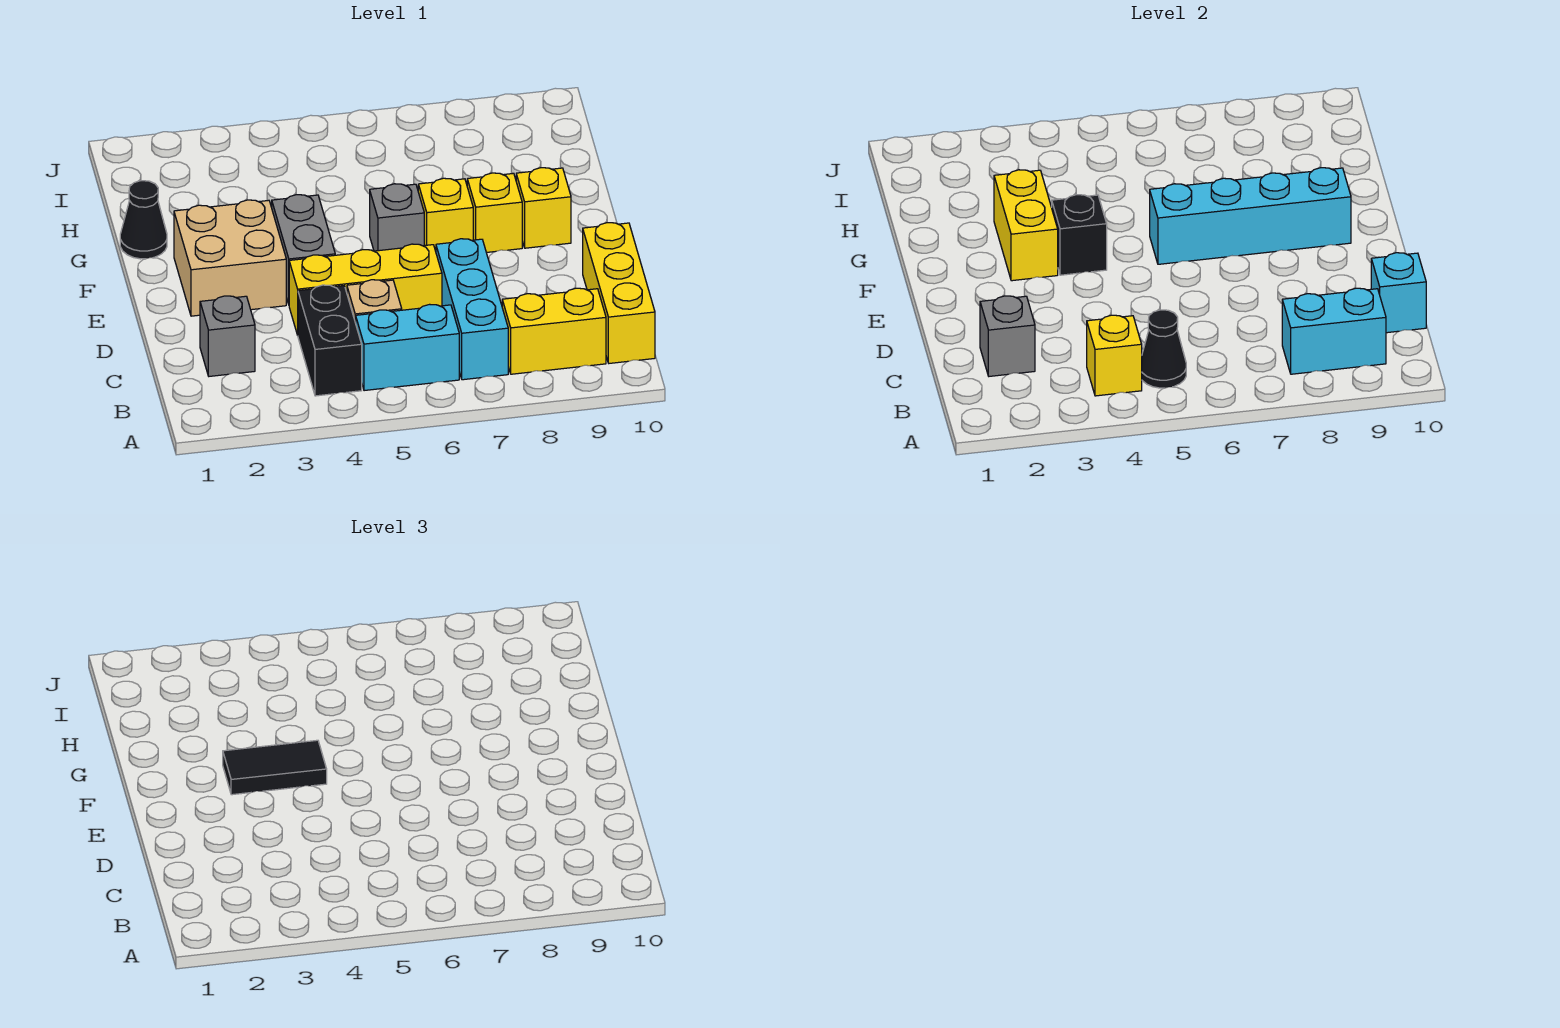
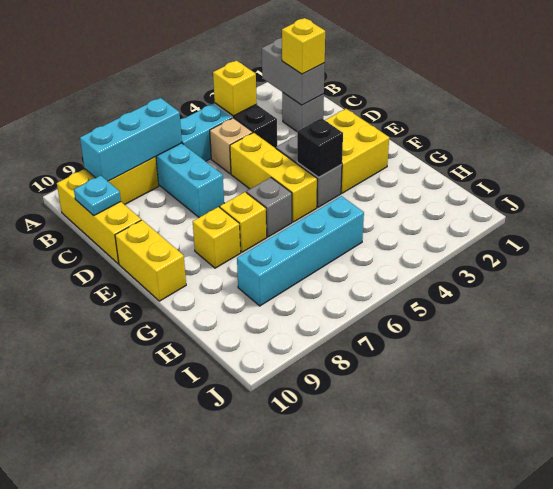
black 1x1 cone [1142,310,1186,388] -> none
cyan 1x2 brick [1282,288,1386,374] -> cyan 1x3 brick [80,98,182,181]
grey 1x1 brick [980,296,1035,376] -> grey 1x2 brick [262,38,325,105]
cyan 1x1 brick [1371,253,1426,333] -> cyan 1x1 plate [74,176,121,215]
yellow 1x3 brick [289,244,442,335] -> yellow 1x3 brick turned to [230,133,317,222]
tan 2x2 brick [174,200,286,316] -> yellow 2x2 brick [325,109,389,193]
yellow 1x2 brick [994,170,1058,281] -> yellow 1x2 brick moved to [115,220,186,301]
black 1x2 tile [223,740,327,795] -> none
cyan 1x4 brick [1150,168,1351,264] -> cyan 1x4 brick moved to [237,196,364,306]
yellow 1x1 brick [516,168,571,248] -> yellow 1x1 brick moved to [282,18,325,74]
black 1x1 cone [120,181,167,259] -> none

